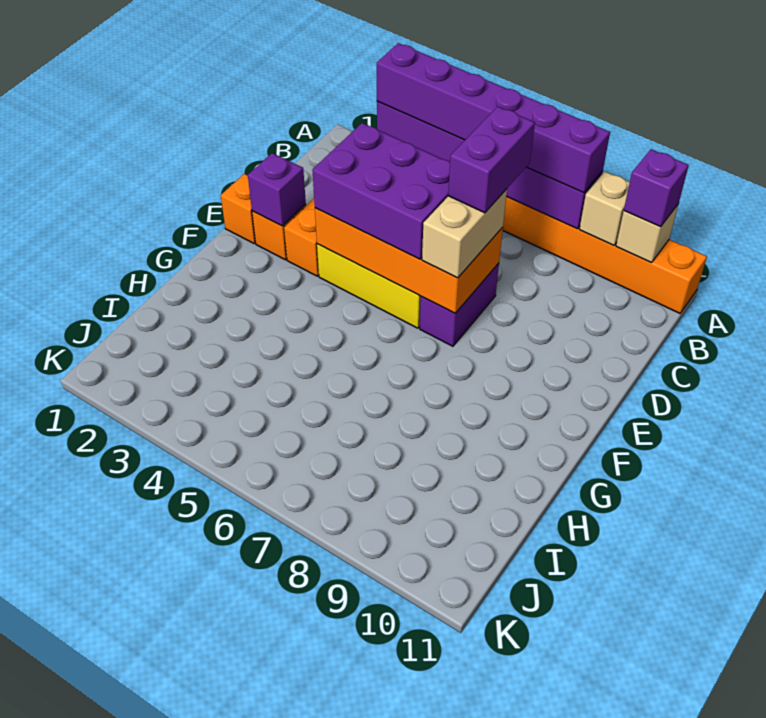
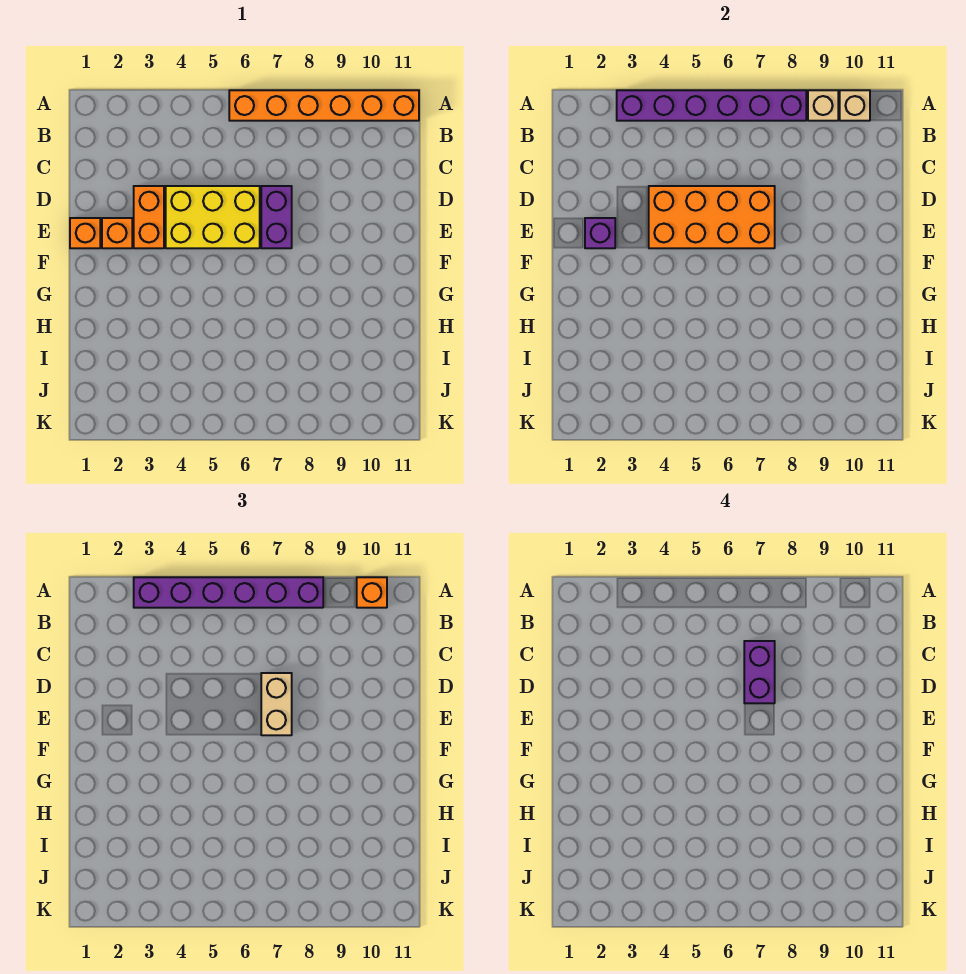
purple 1x1 brick [624,149,689,227] -> orange 1x1 brick [357,577,387,608]
purple 2x3 brick [313,123,450,259] -> none

